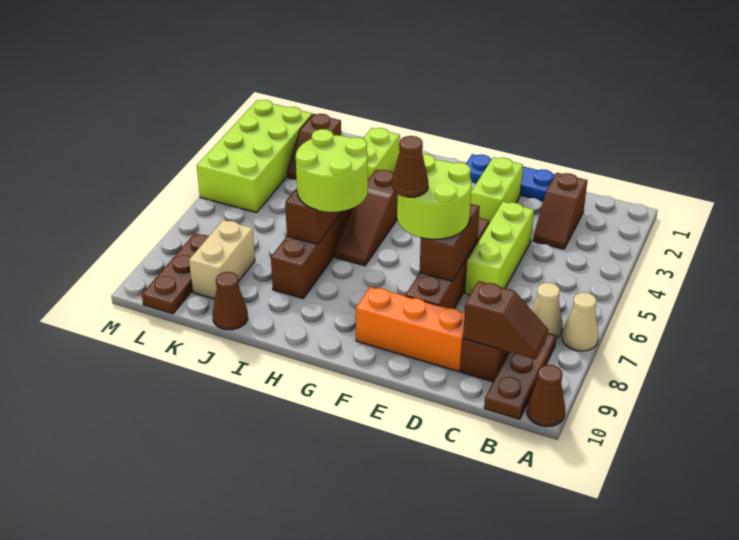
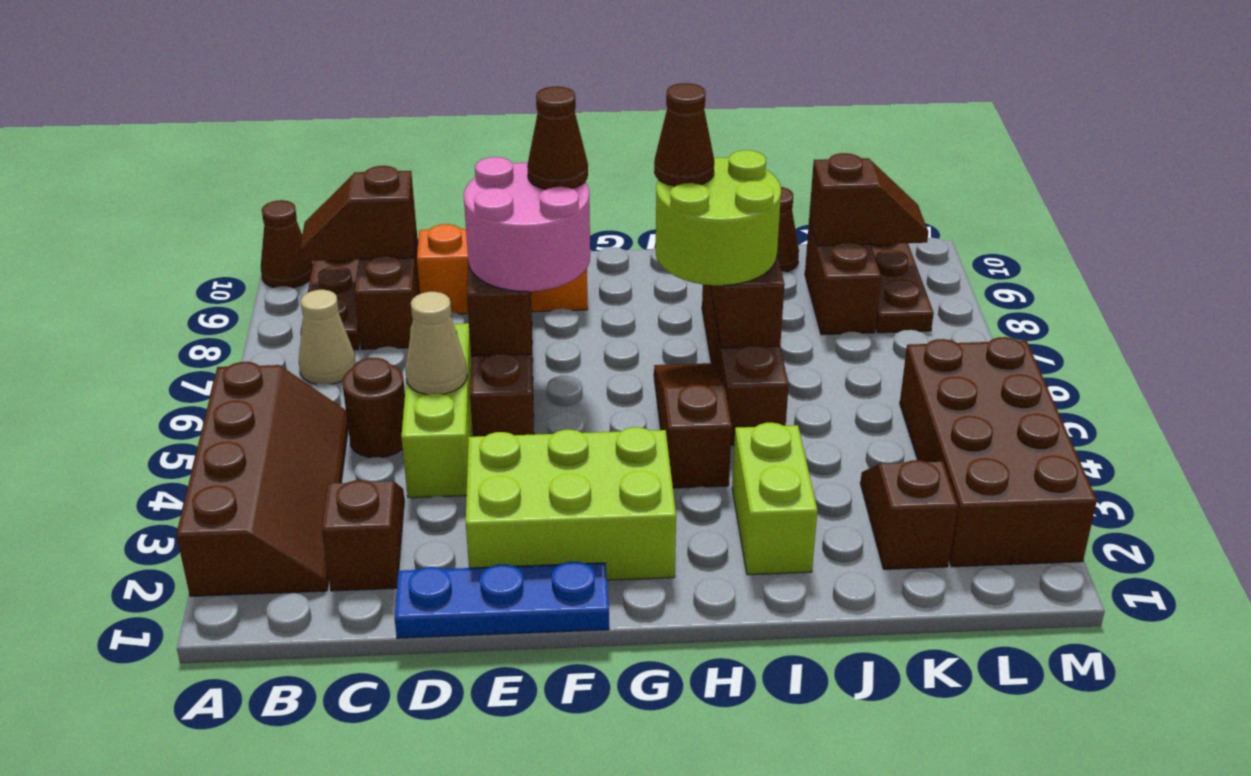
none -> brown 2x4 slope [176,362,348,596]
tan 1x1 cone [562,292,599,351] -> tan 1x1 cone moved to [405,292,467,395]
none -> brown 1x1 round brick [342,358,405,458]
lime 1x2 brick [470,157,523,223] -> lime 2x3 brick [466,427,676,580]
lime 2x2 round brick [397,154,472,239] -> pink 2x2 round brick [464,157,590,291]
none -> brown 1x1 cone [654,83,714,186]
tan 1x2 brick [189,220,255,299] -> brown 1x2 brick [805,220,881,335]
none -> brown 1x2 slope [809,153,928,246]
lime 2x4 brick [197,100,312,213] -> brown 2x4 brick [900,337,1097,567]

